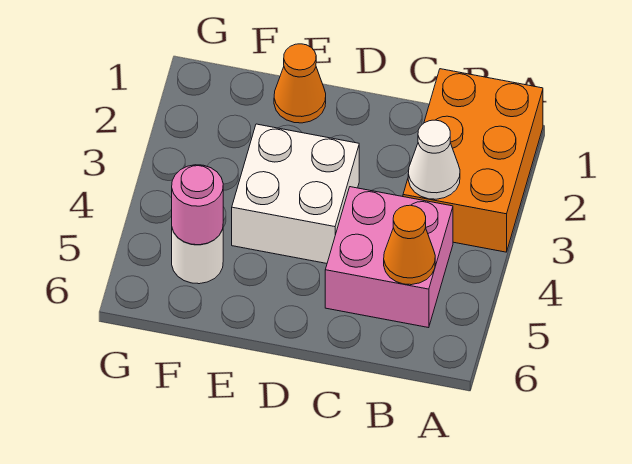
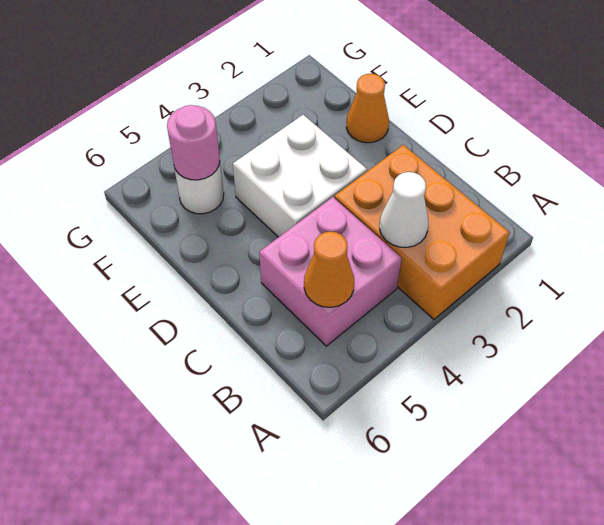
orange 2x3 brick [403,69,543,252] -> orange 2x3 brick turned to [335,145,510,319]

